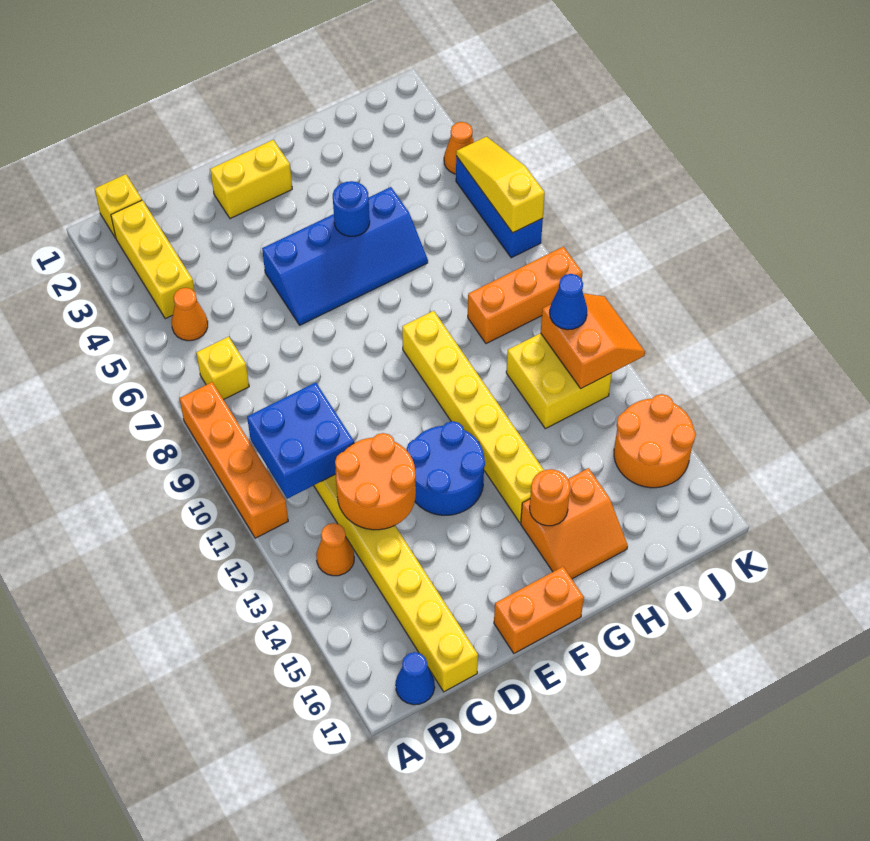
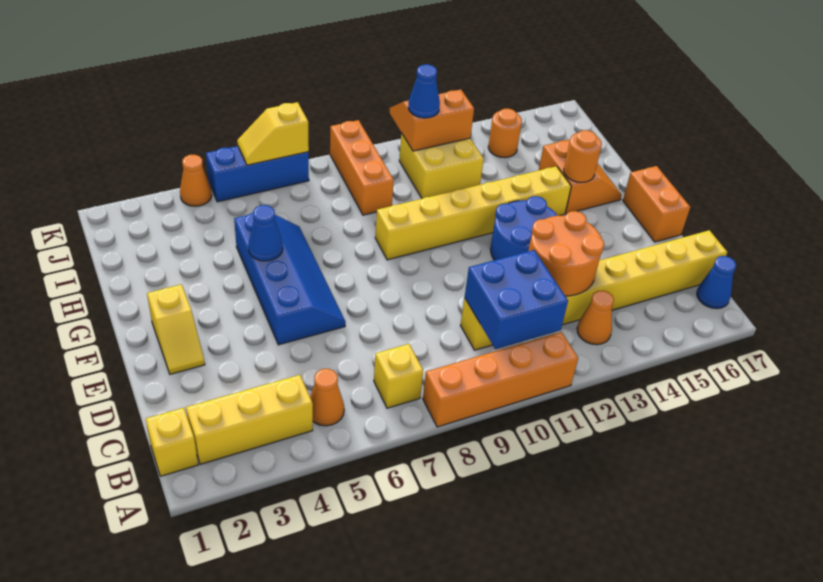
yellow 1x2 brick [210,140,292,219] -> yellow 1x2 slope [147,284,205,374]
blue 1x1 round brick [333,181,370,236] -> blue 1x1 cone [248,205,283,261]
orange 2x2 round brick [614,394,696,488] -> orange 1x1 round brick [488,109,522,158]
yellow 1x3 slope [456,137,545,233] -> yellow 1x2 slope [237,102,309,165]

